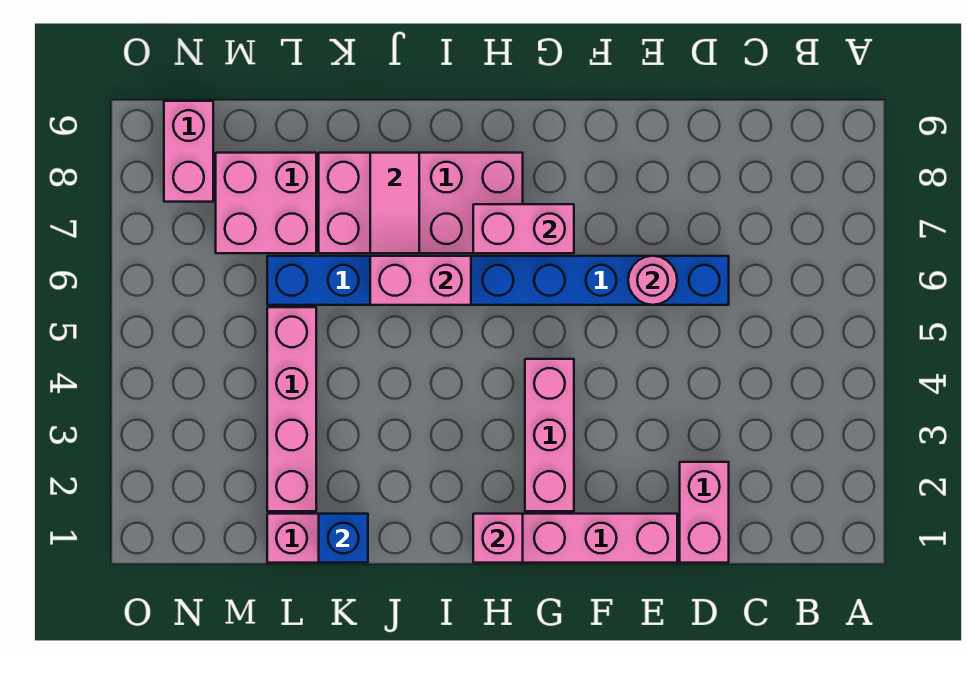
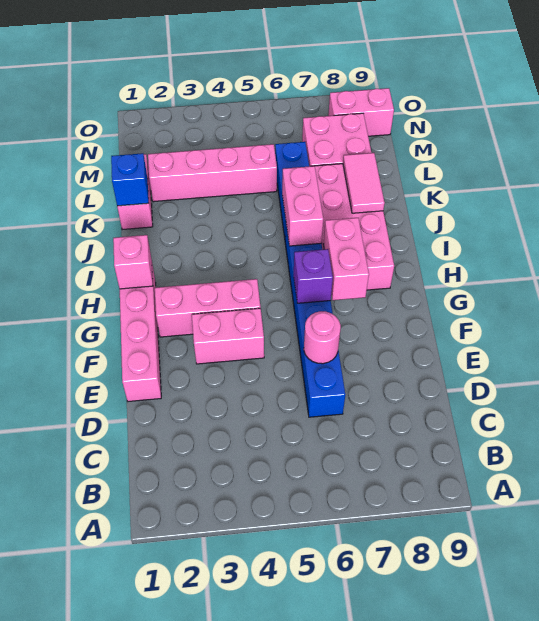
pink 1x2 brick [680,462,729,563] -> pink 1x2 brick moved to [192,308,264,364]
none -> purple 1x1 brick [294,249,333,303]
pink 1x2 tile [370,153,419,253] -> pink 1x2 tile turned to [343,153,385,213]

